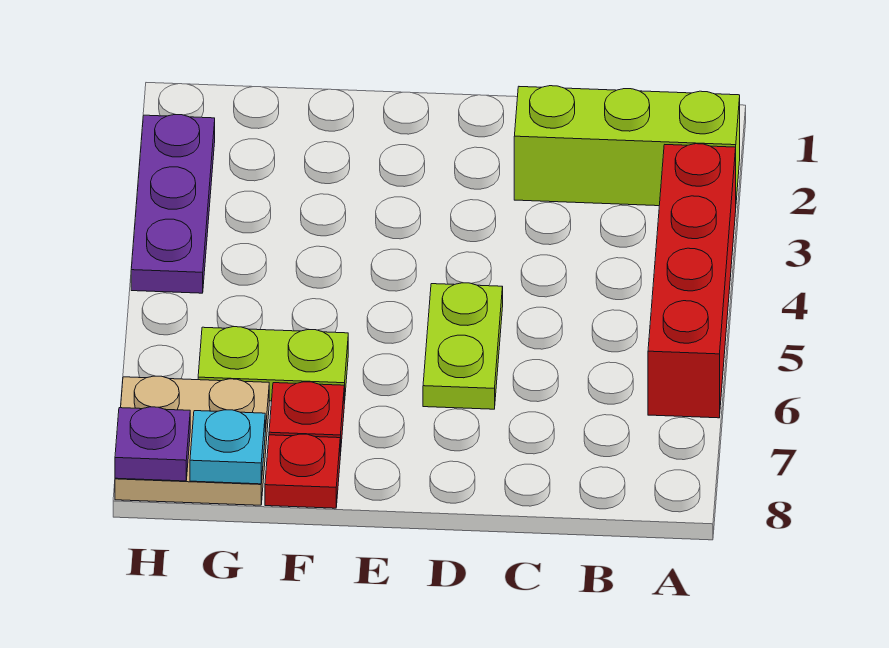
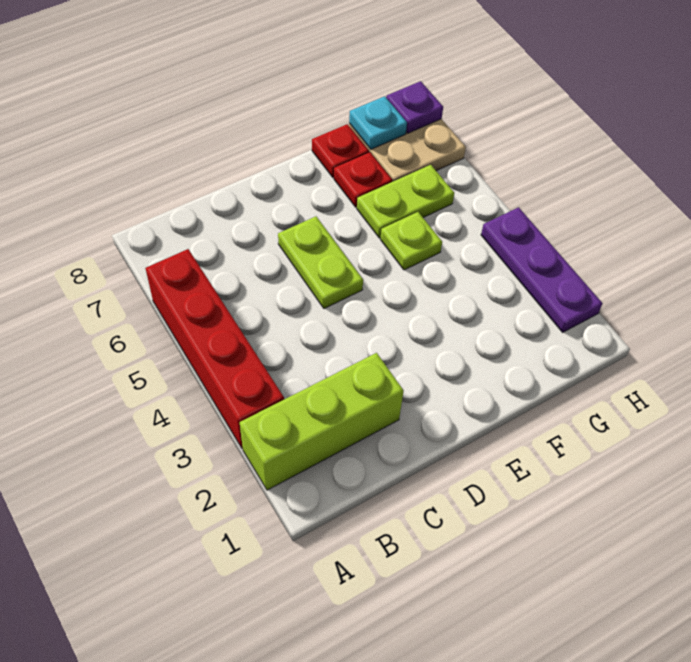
none -> lime 1x1 plate [380,212,442,270]

